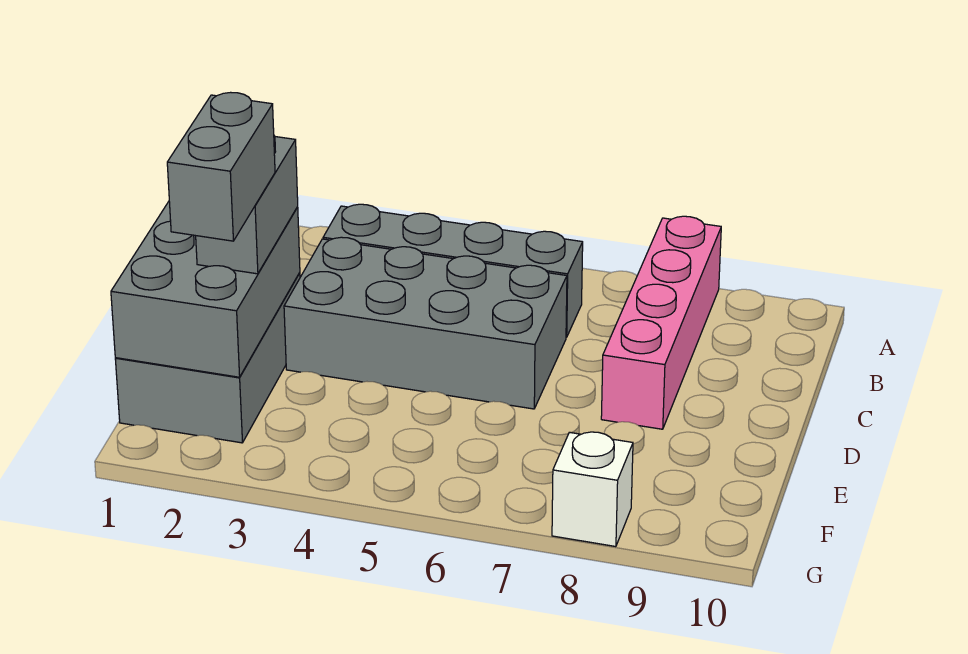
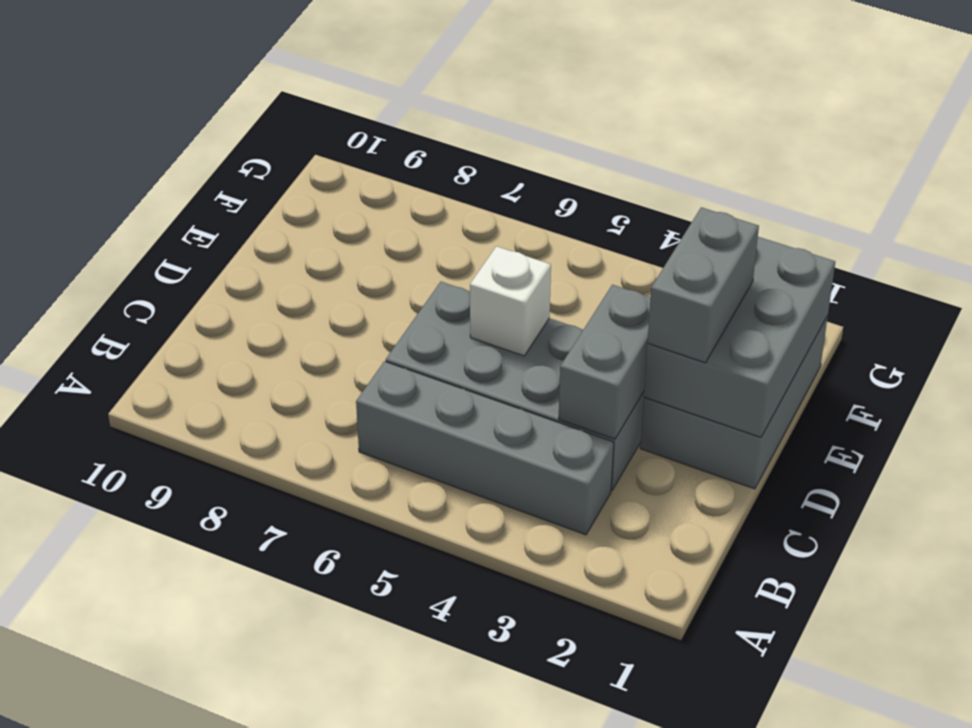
pink 1x4 brick [601,216,721,429] -> none
grey 1x2 brick [167,92,275,241] -> grey 1x2 brick moved to [559,285,651,439]
white 1x1 brick [552,432,633,547] -> white 1x1 brick moved to [470,246,551,356]

